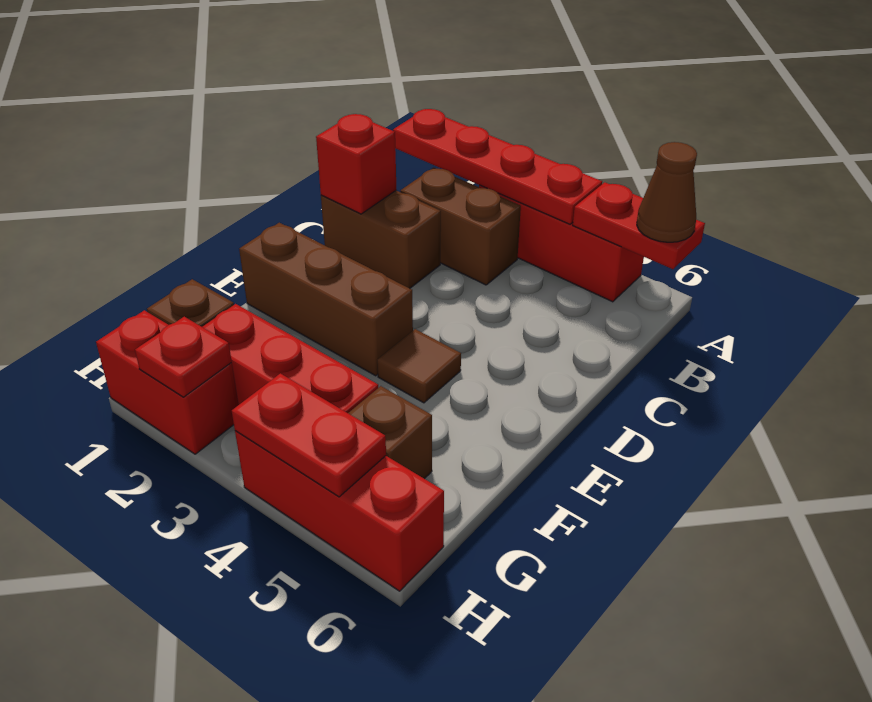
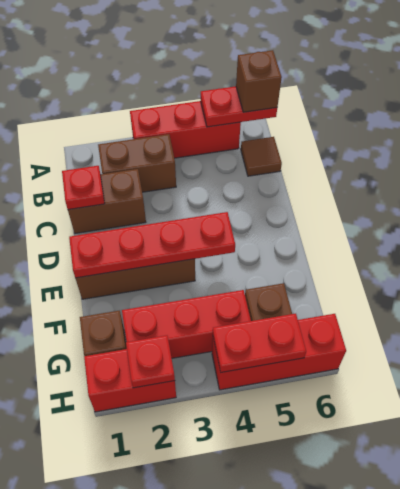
red 1x4 plate [393,109,602,224] -> red 1x4 plate moved to [69,212,235,278]
brown 1x1 cone [637,142,697,242] -> brown 1x1 brick [236,50,282,112]
red 1x1 brick [316,114,396,214] -> red 1x1 plate [62,166,105,210]
brown 1x1 tile [377,329,461,403] -> brown 1x1 tile moved to [241,137,282,176]

